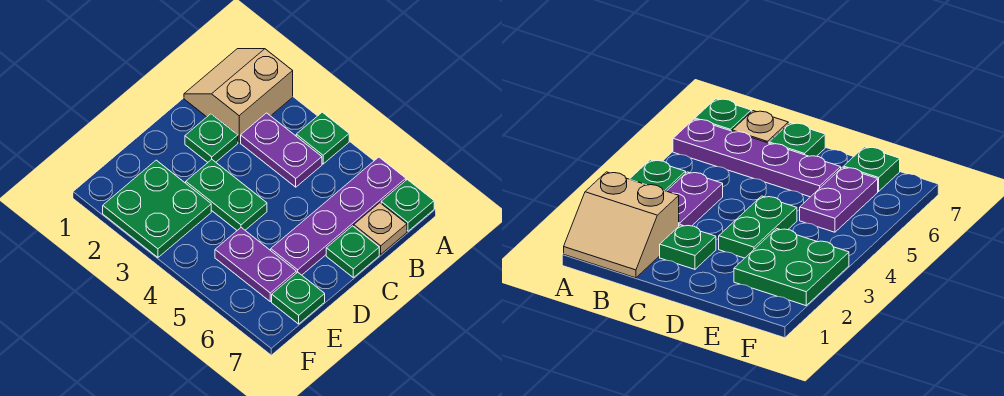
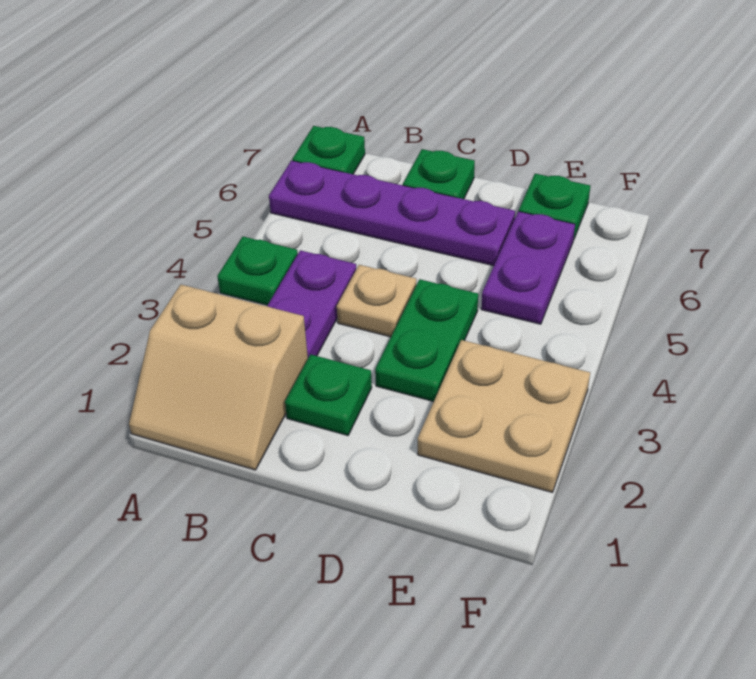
tan 1x1 plate [354,203,407,254] -> tan 1x1 plate moved to [337,265,416,337]
green 2x2 plate [103,160,211,257] -> tan 2x2 plate [418,340,590,492]

